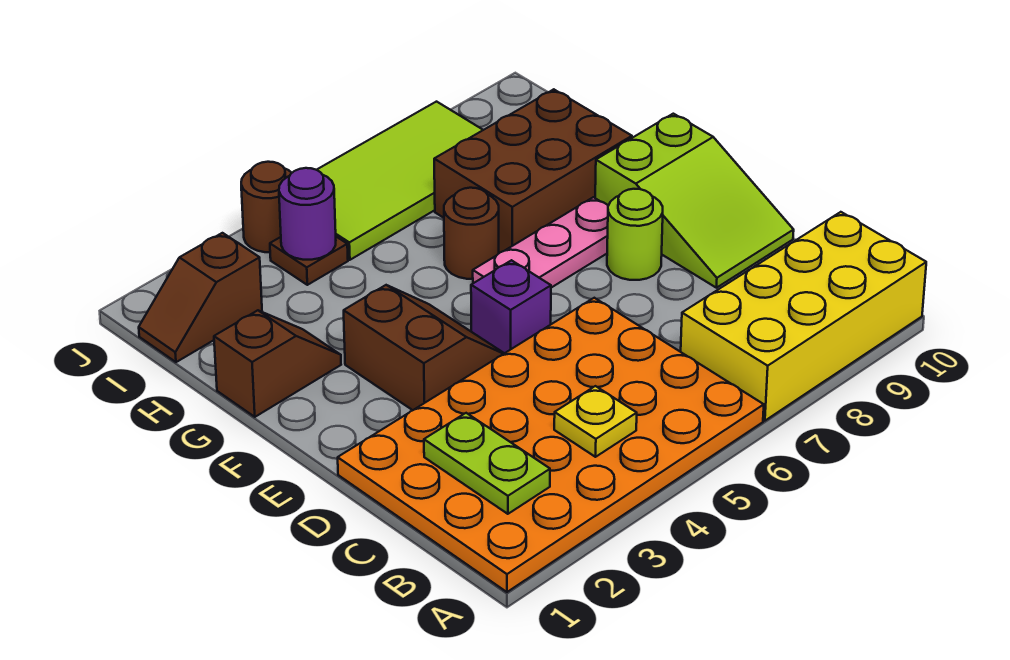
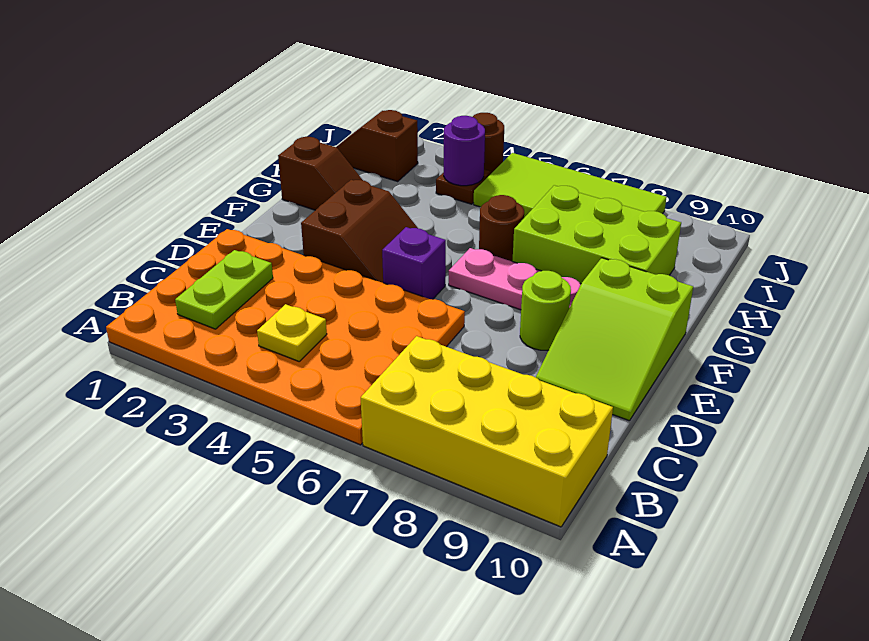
brown 2x3 brick [434,89,632,253] -> lime 2x3 brick [512,185,681,284]

